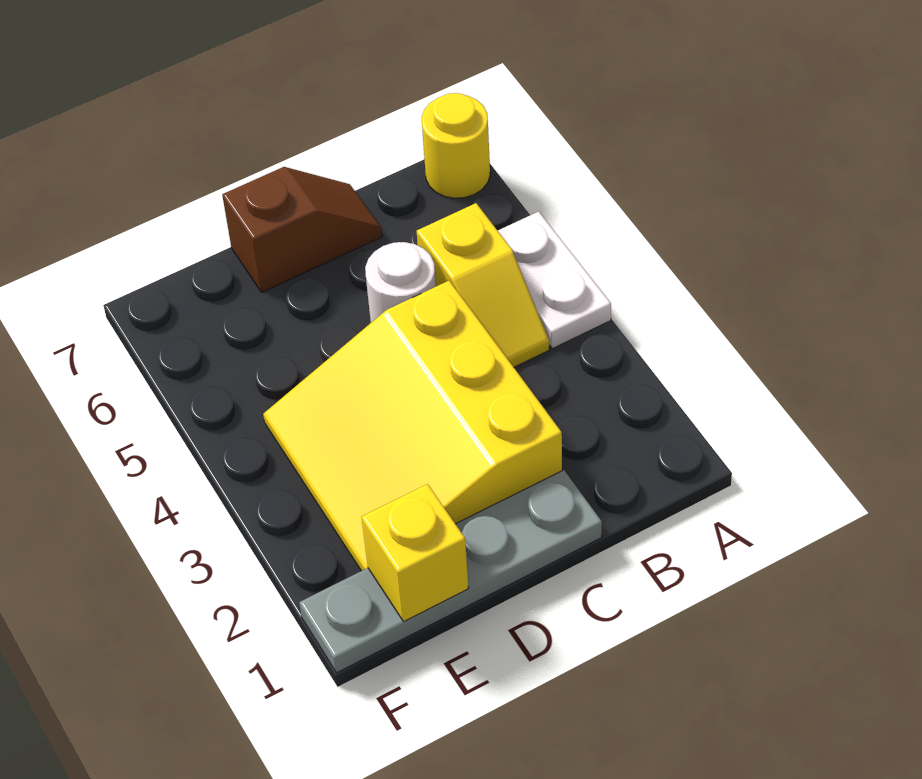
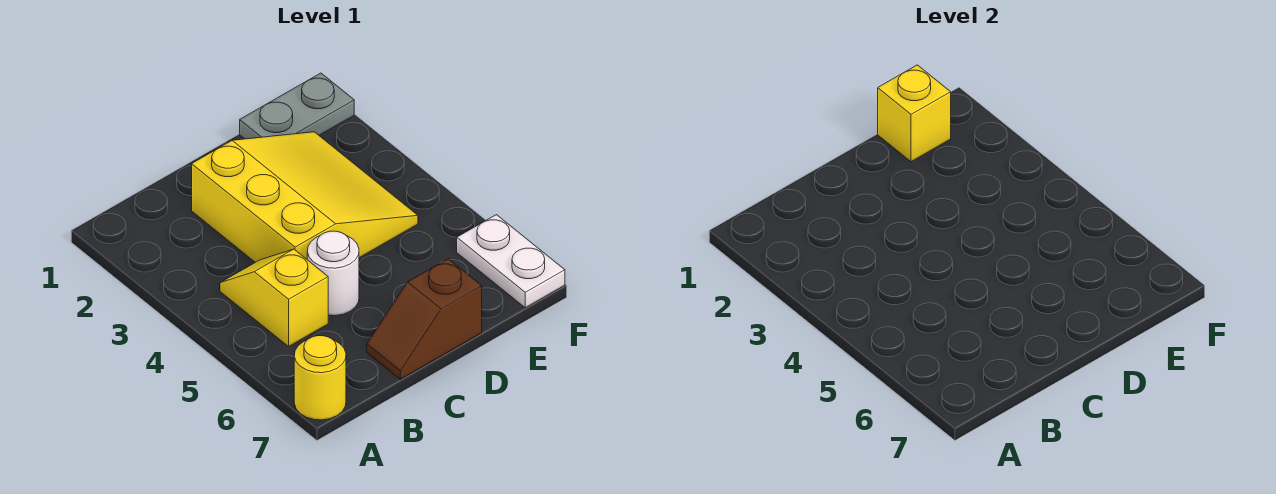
white 1x2 plate [498,212,611,349] -> white 1x2 plate moved to [457,215,565,308]
grey 1x4 plate [299,470,602,673] -> grey 1x2 plate [240,73,354,139]

